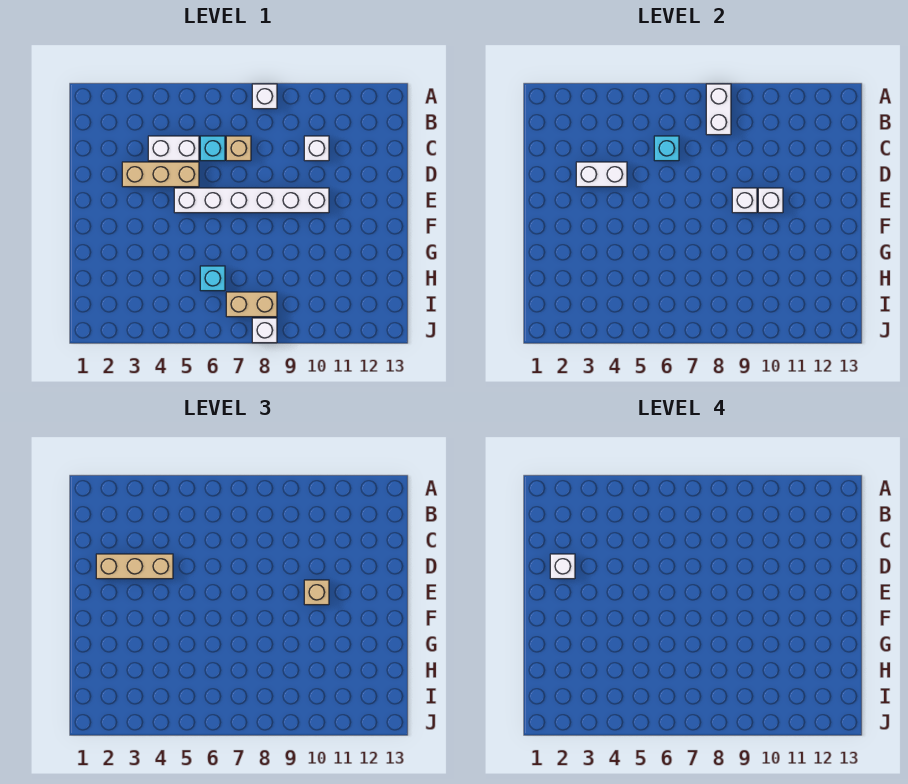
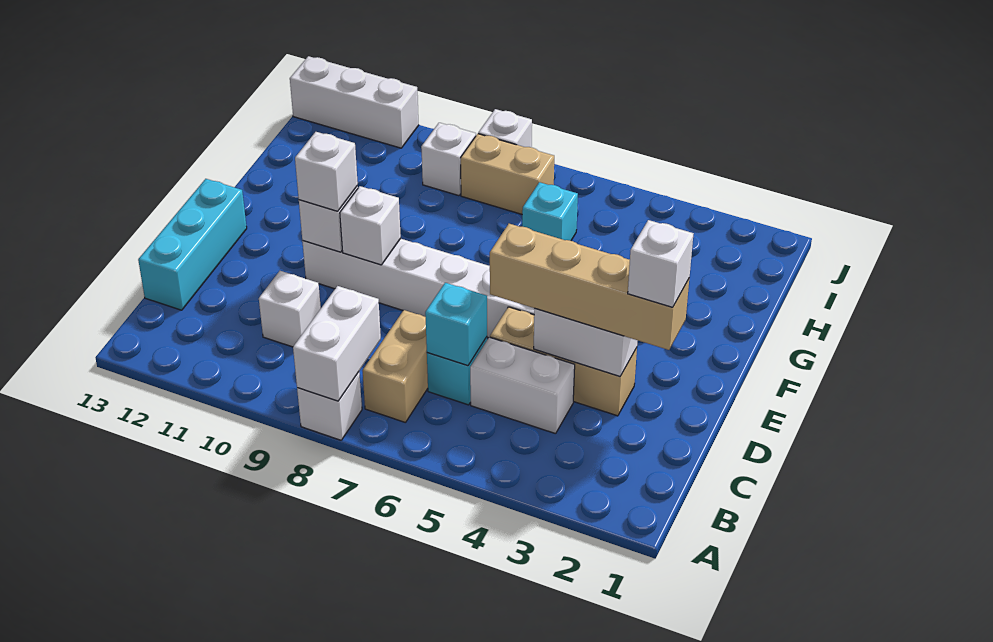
tan 1x1 brick [226,136,251,161] -> tan 1x2 brick [362,310,428,423]
none -> cyan 1x3 brick [138,179,247,310]
tan 1x3 brick [96,554,173,579] -> tan 1x4 brick [490,224,689,350]
tan 1x1 brick [304,580,329,605] -> white 1x1 brick [295,132,358,211]
none -> white 1x1 brick [421,123,476,196]
none -> white 1x3 brick [290,56,418,148]

